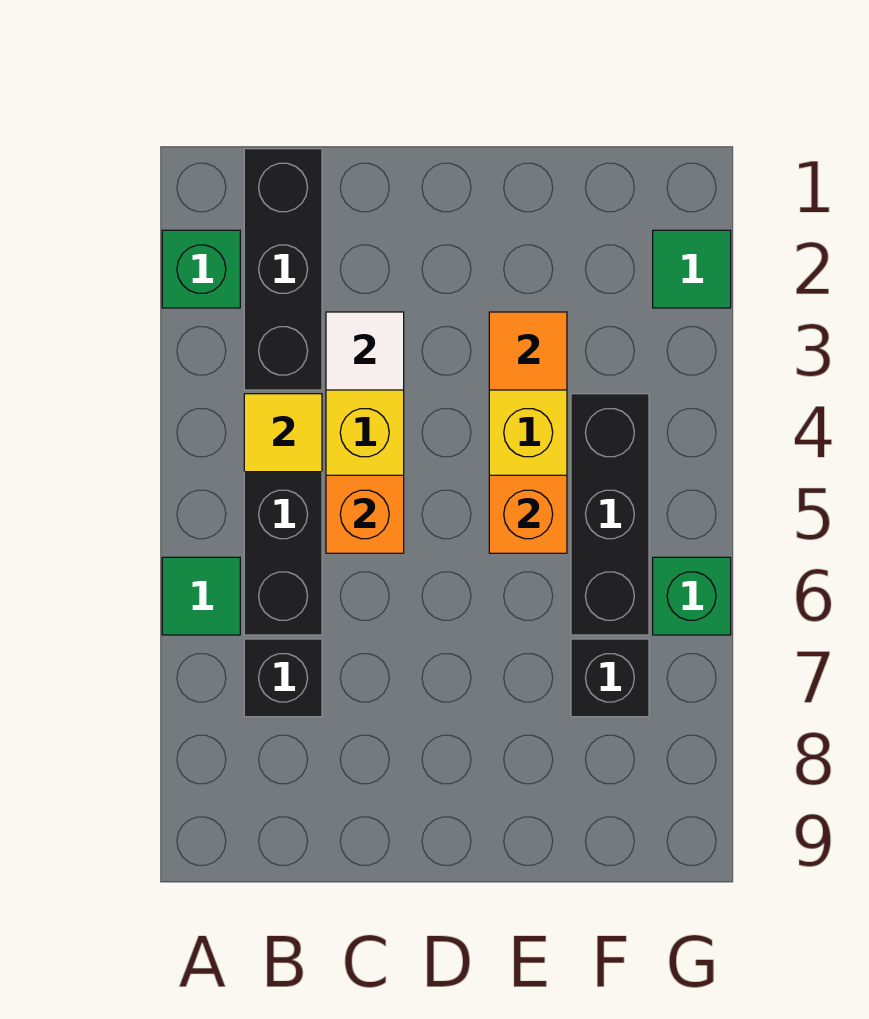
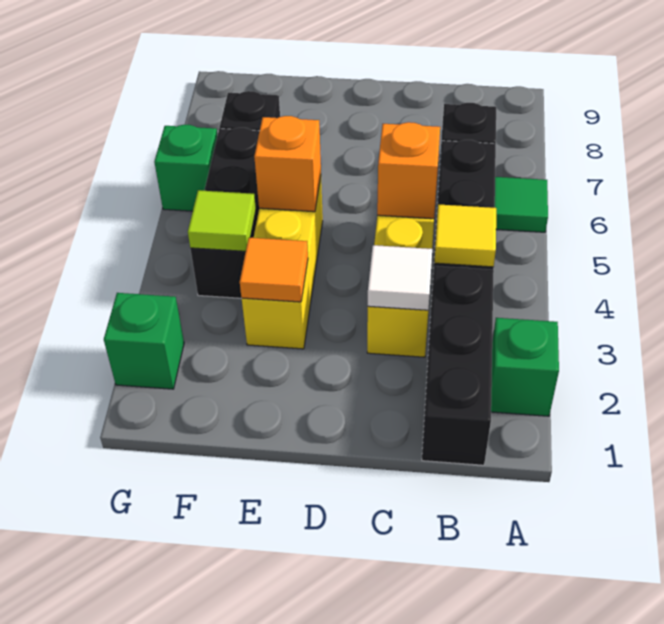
none -> lime 1x1 tile [188,190,256,251]
green 1x1 tile [653,230,731,308] -> green 1x1 brick [104,293,184,389]

